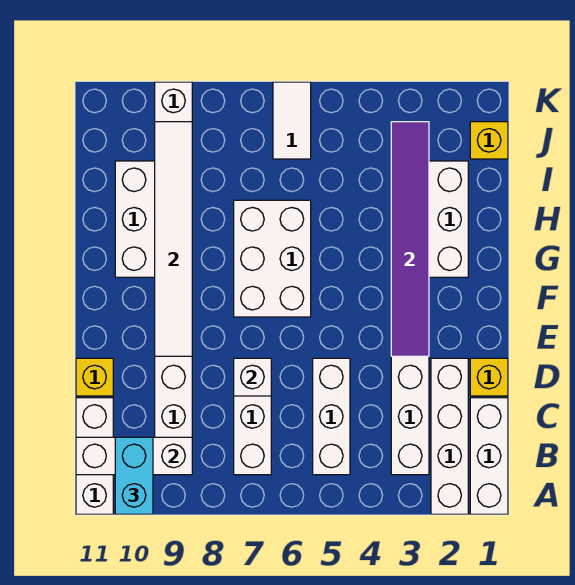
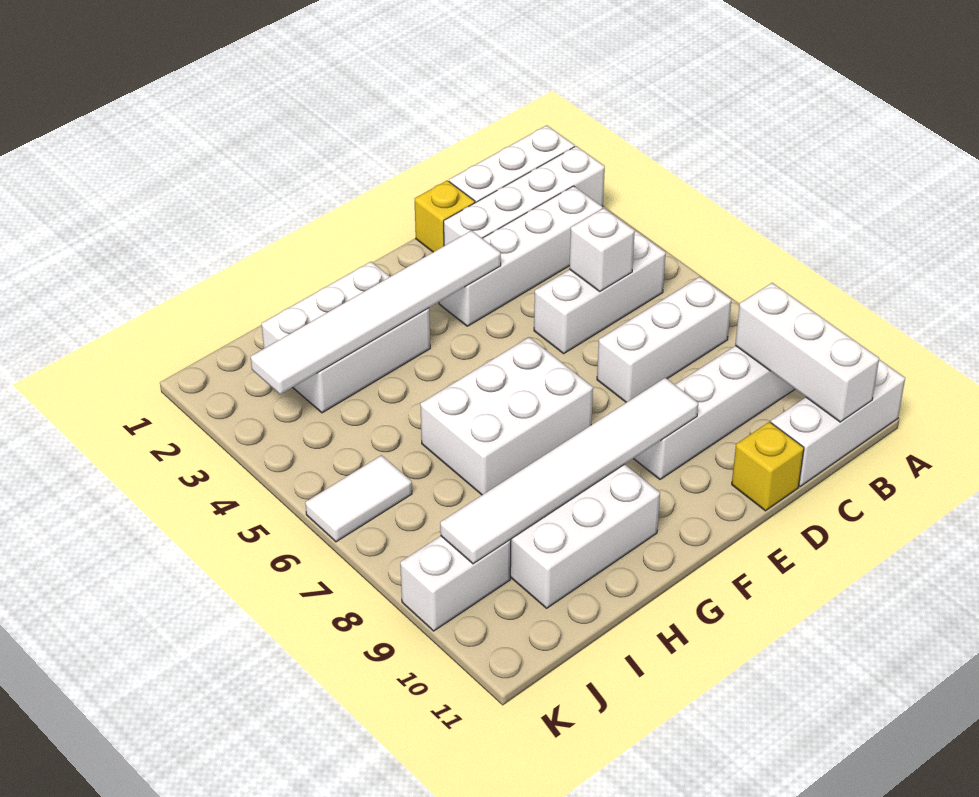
cyan 1x2 brick [115,437,153,514] -> none
white 1x1 brick [234,358,271,396] -> white 1x1 brick moved to [569,208,635,291]
purple 1x6 tile [391,122,429,356] -> white 1x6 tile [251,231,501,394]
yellow 1x1 brick [470,122,508,159] -> none

